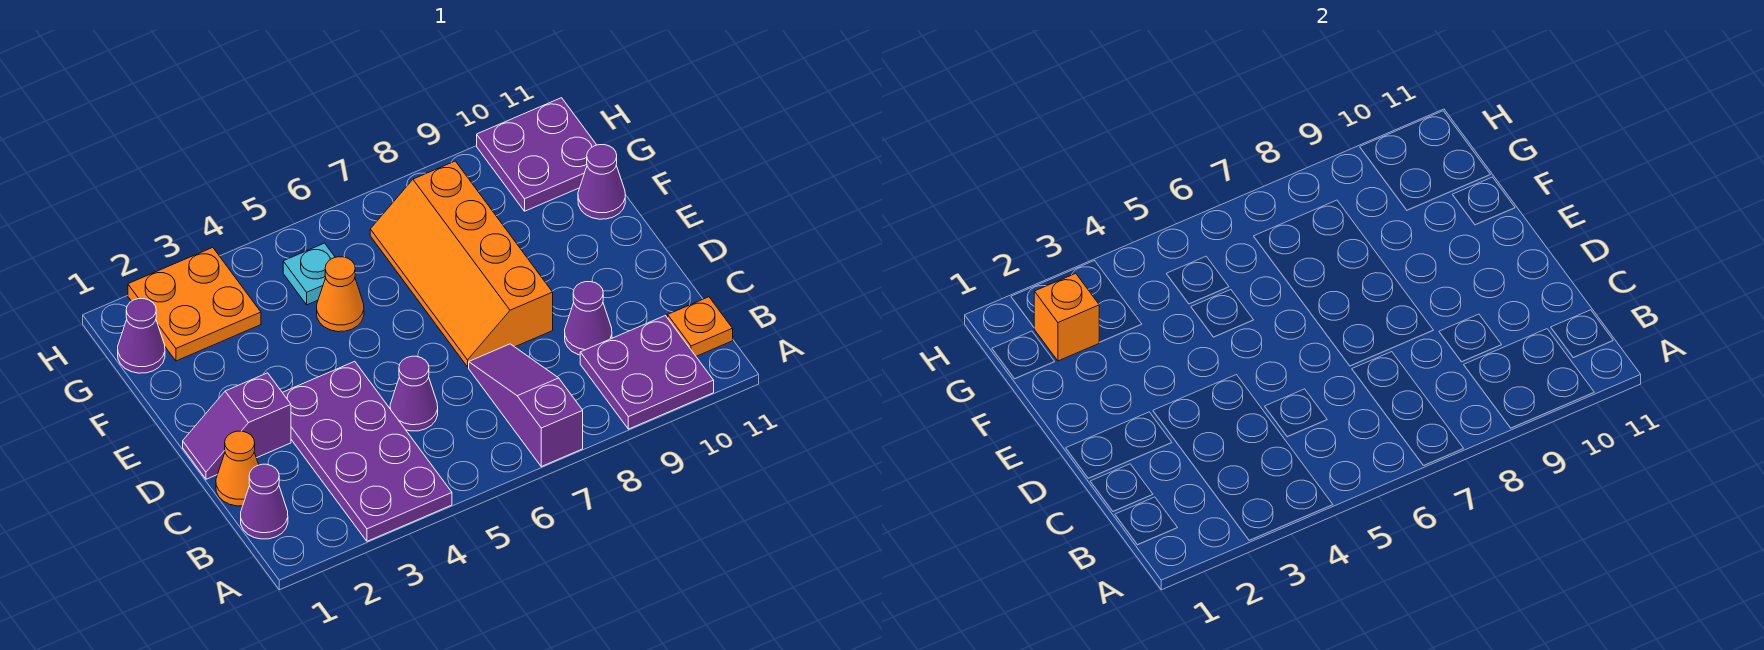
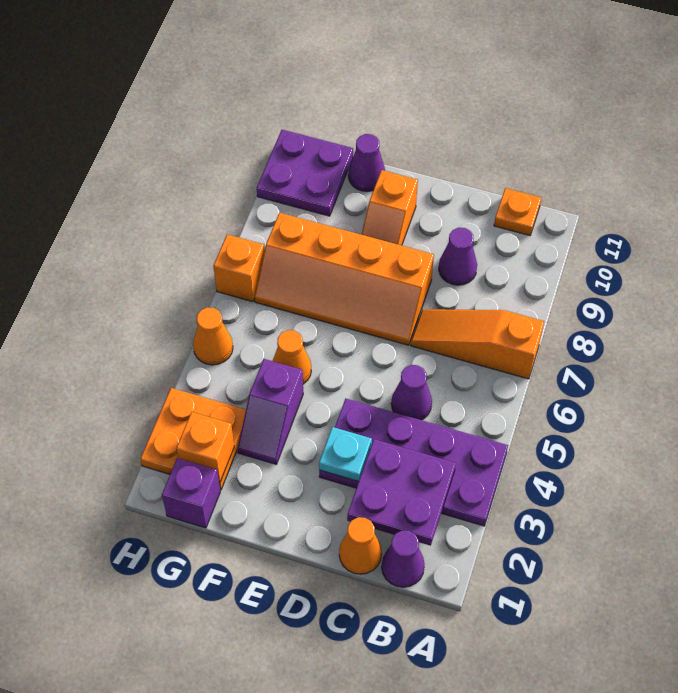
purple 1x3 slope [469,344,583,467] -> orange 1x3 slope [411,309,544,379]
purple 2x2 plate [580,316,714,429] -> purple 2x2 plate moved to [347,439,456,546]
purple 1x2 slope [183,373,291,479] -> purple 1x2 slope moved to [237,359,303,464]
none -> orange 1x2 slope [362,170,418,245]
purple 1x1 cone [118,299,165,373] -> purple 1x1 brick [162,458,220,528]
cyan 1x1 plate [283,243,335,305] -> cyan 1x1 plate moved to [319,427,372,482]
none -> orange 1x1 cone [193,307,233,365]
none -> orange 1x1 brick [213,234,264,302]

